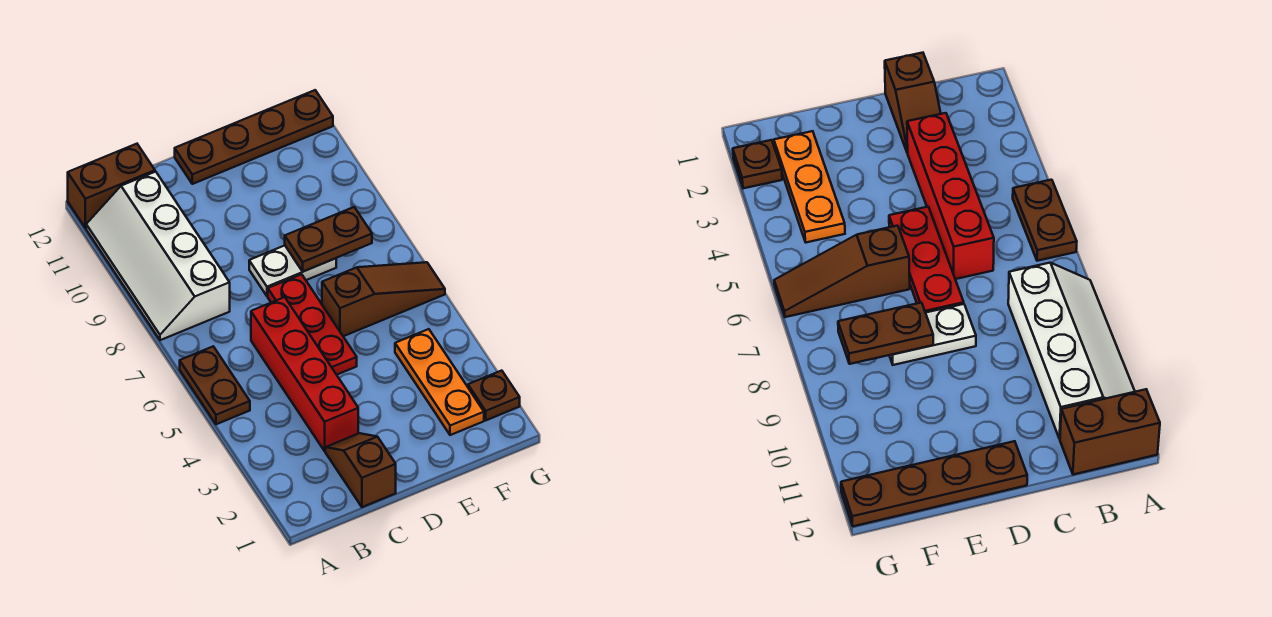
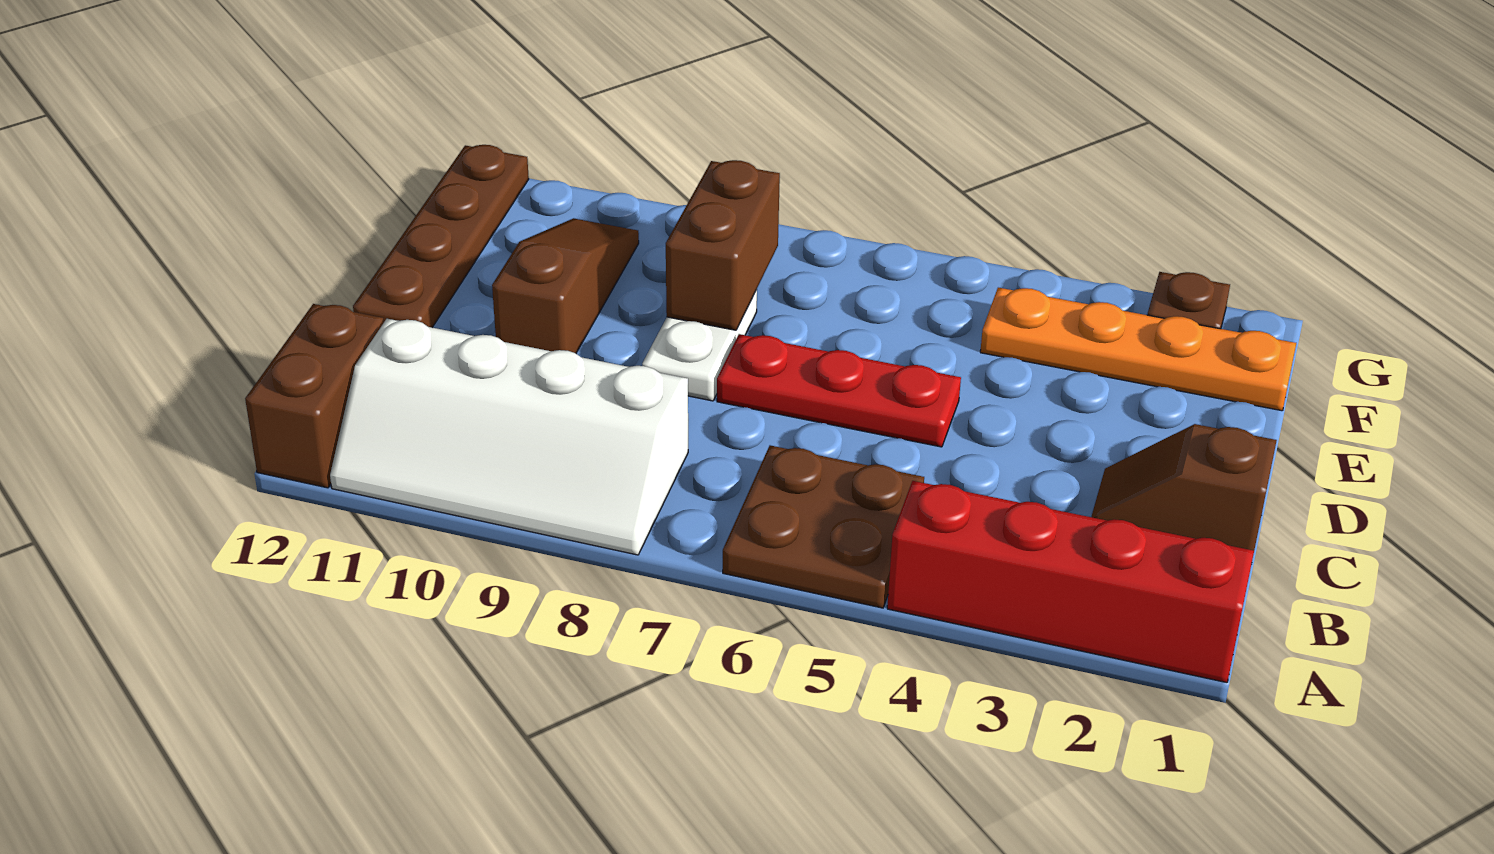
brown 1x2 plate [180,346,250,424] -> brown 2x2 plate [723,445,924,608]
red 1x4 brick [251,297,358,451] -> red 1x4 brick moved to [887,481,1254,683]
brown 1x3 slope [322,262,445,336] -> brown 1x3 slope moved to [492,218,639,353]
brown 1x2 plate [285,207,372,272] -> brown 1x2 brick [666,160,780,330]
orange 1x3 plate [395,329,484,435] -> orange 1x4 plate [980,288,1296,411]

